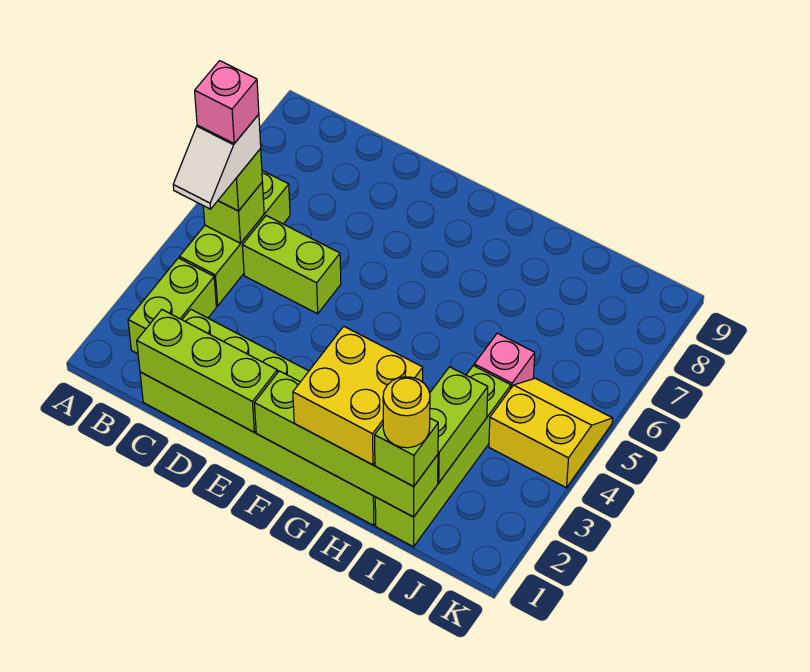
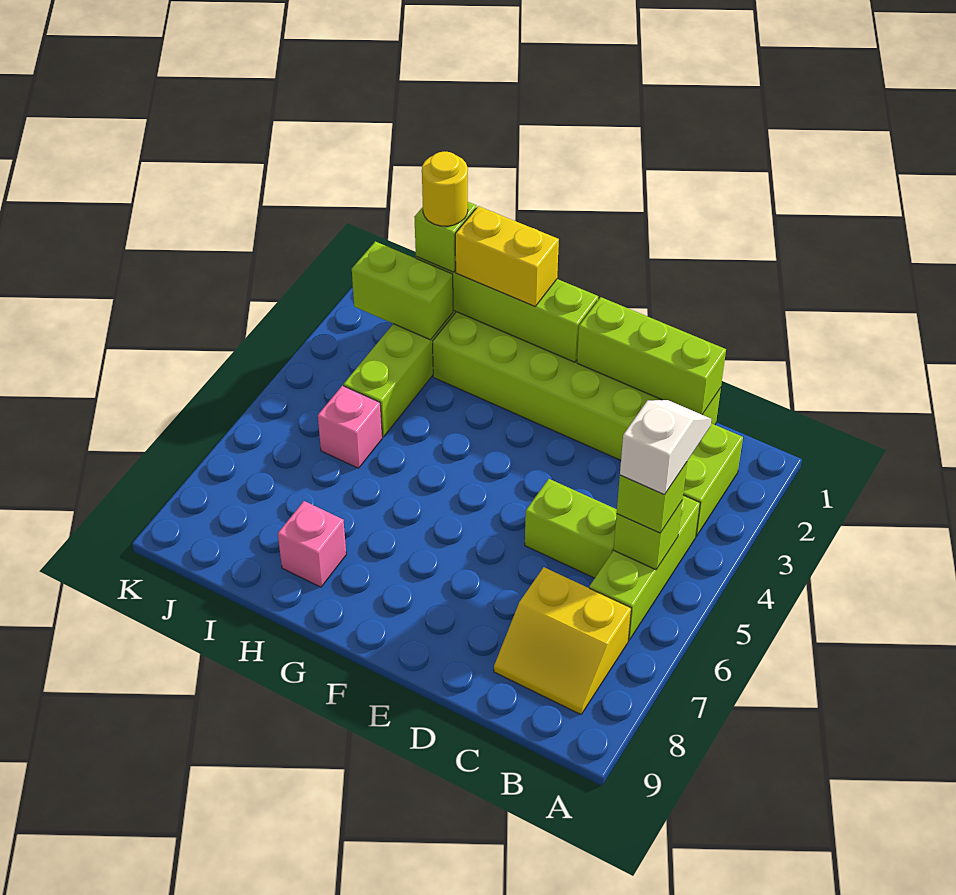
pink 1x1 brick [195,61,259,143] -> pink 1x1 brick moved to [278,501,346,587]
yellow 2x2 brick [293,326,423,465] -> yellow 1x2 brick [455,206,559,306]
lime 1x2 brick [430,367,488,483] -> lime 1x2 brick turned to [352,241,453,340]
yellow 2x2 slope [489,378,613,488] -> yellow 2x2 slope moved to [494,567,631,714]

